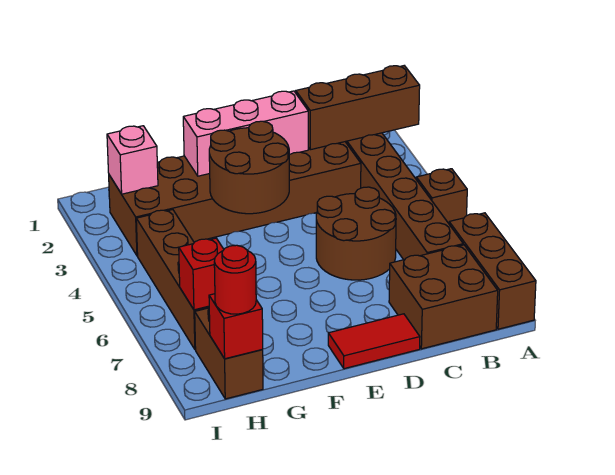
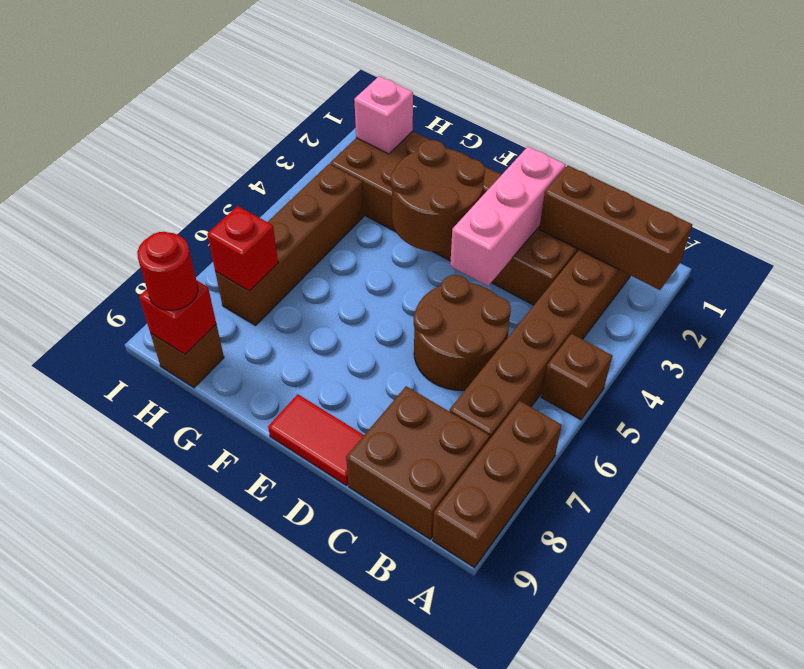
pink 1x3 brick [183,91,308,176] -> pink 1x3 brick turned to [450,147,566,286]
brown 1x2 brick [195,308,263,399] -> brown 1x1 brick [150,324,224,388]

